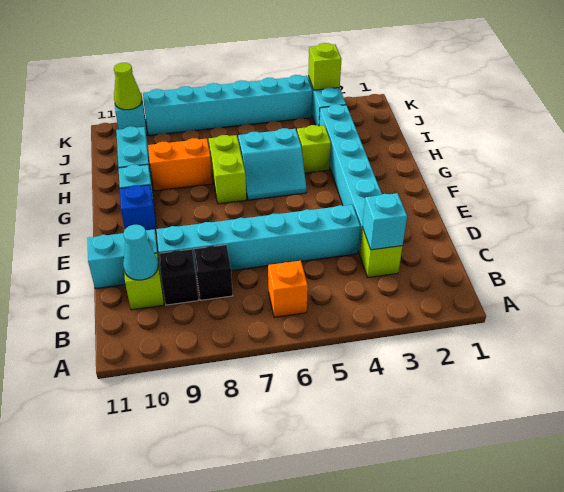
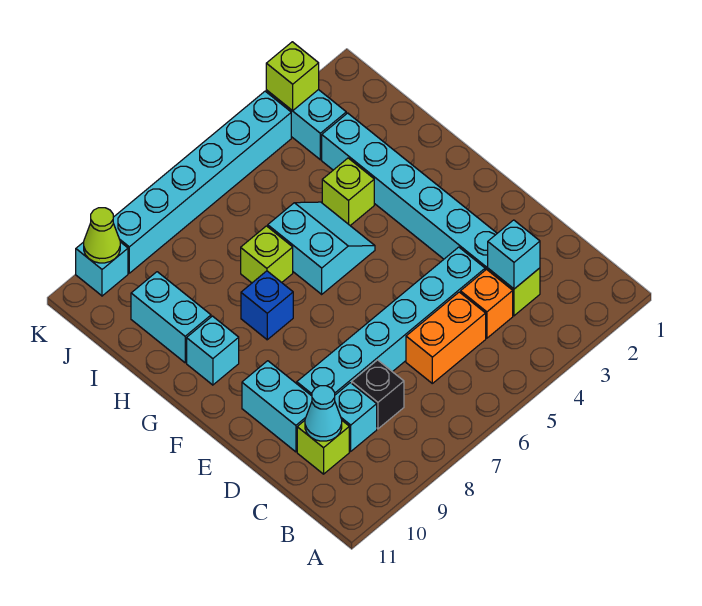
orange 1x1 brick [268,261,308,317] -> orange 1x1 brick moved to [461,269,513,338]
black 1x1 brick [159,249,198,305] -> cyan 1x1 brick [335,383,377,451]
cyan 1x2 brick [88,229,161,289] -> cyan 1x2 brick turned to [242,361,312,452]
blue 1x1 brick [120,185,157,233] -> blue 1x1 brick moved to [241,271,293,340]
cyan 2x2 slope [238,128,307,200] -> cyan 2x2 slope turned to [268,202,375,294]
lime 1x2 brick [209,135,247,204] -> lime 1x1 brick [241,226,293,283]
orange 1x2 brick [148,138,213,191] -> orange 1x2 brick moved to [406,292,486,383]

